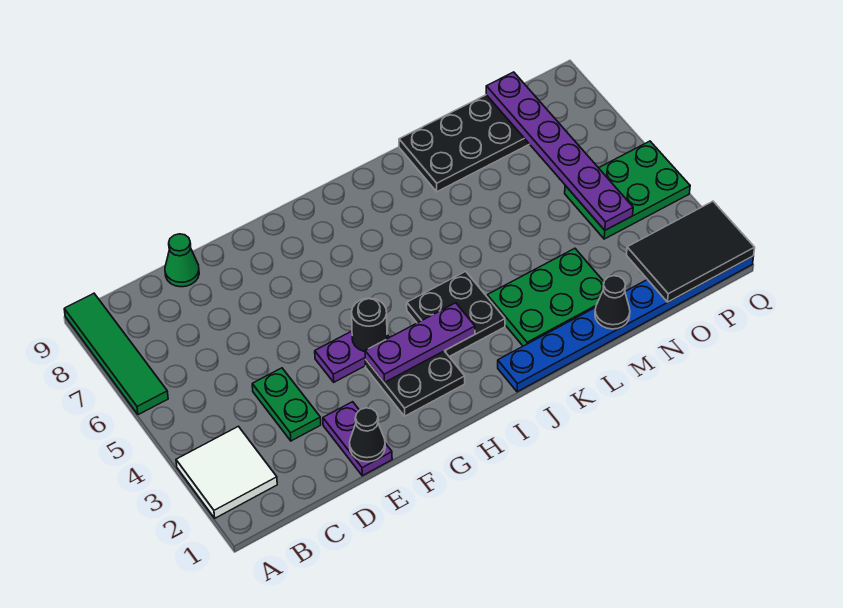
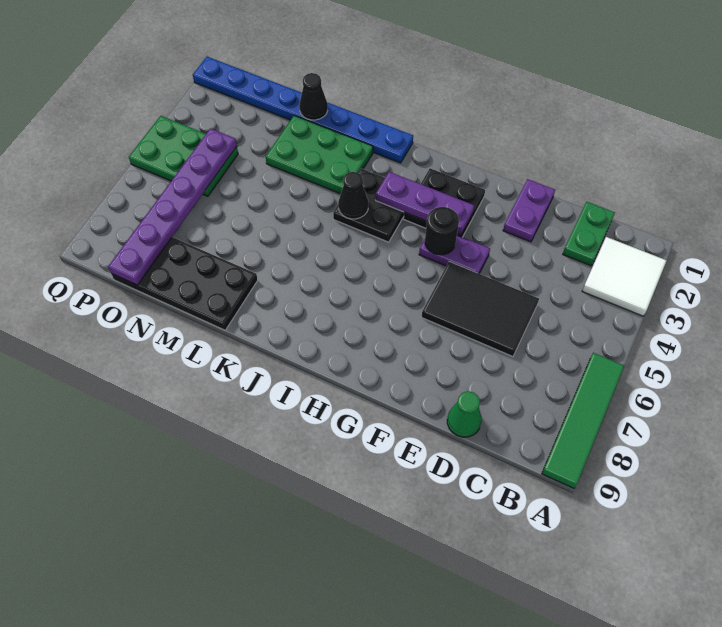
green 1x2 plate [252,368,321,441] -> green 1x2 plate moved to [563,202,615,266]
black 1x1 cone [350,408,385,462] -> black 1x1 cone moved to [338,172,368,219]
black 2x3 tile [627,201,755,302] -> black 2x3 tile moved to [422,262,539,357]

